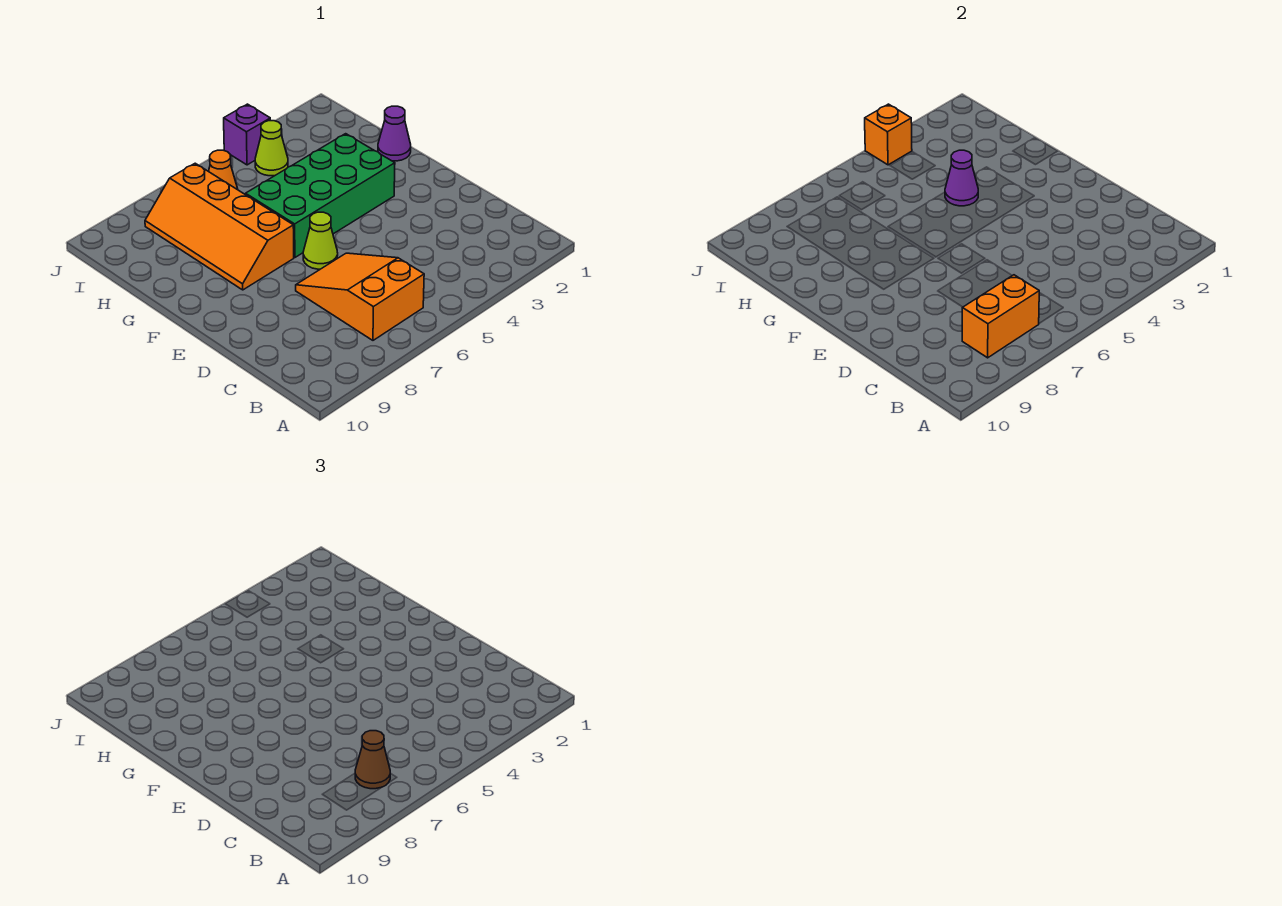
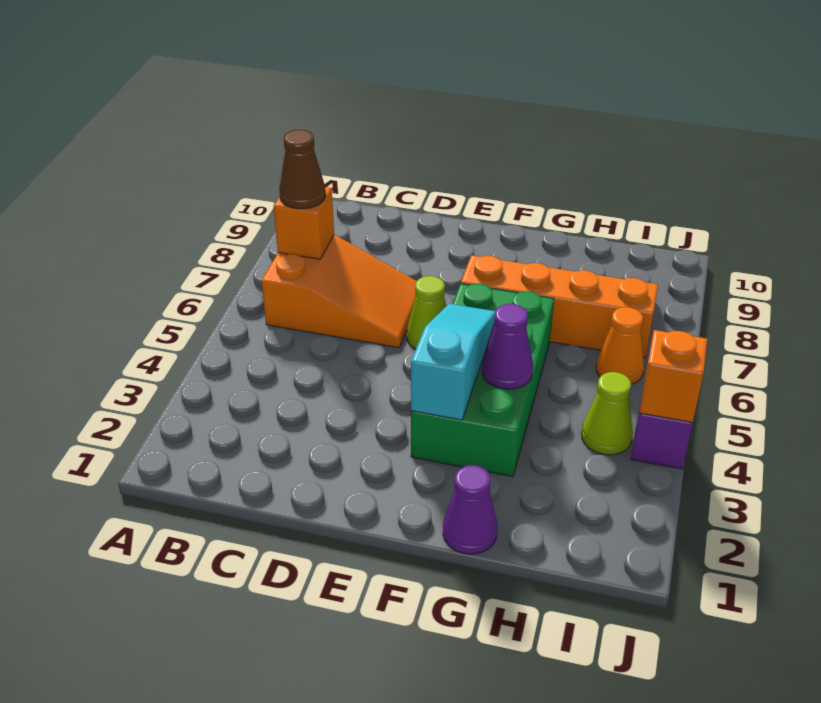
orange 1x2 brick [962,275,1039,358] -> orange 1x1 brick [274,187,334,259]
none -> cyan 1x3 slope [411,304,495,420]

